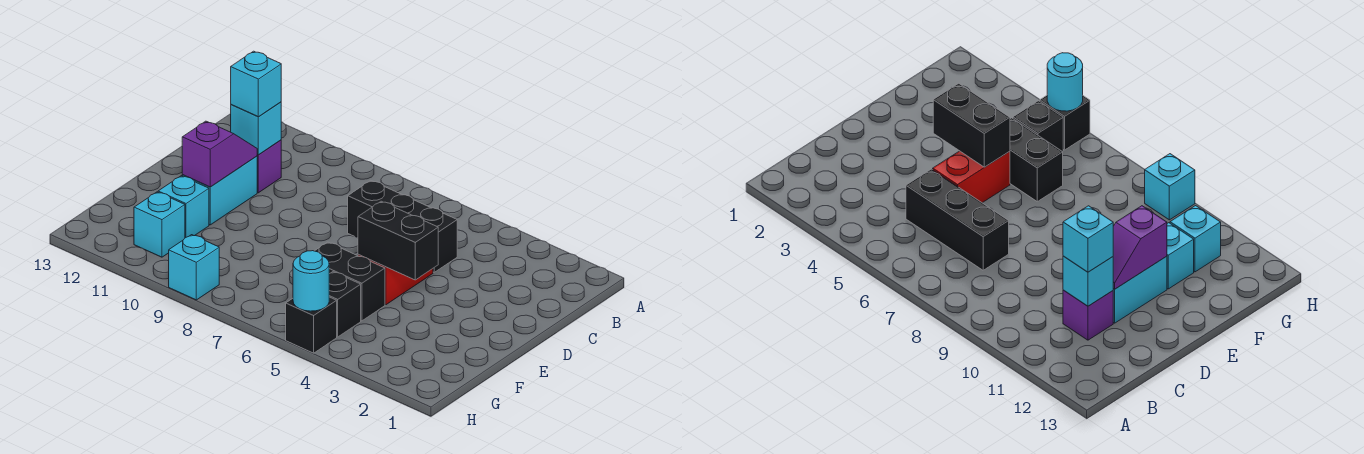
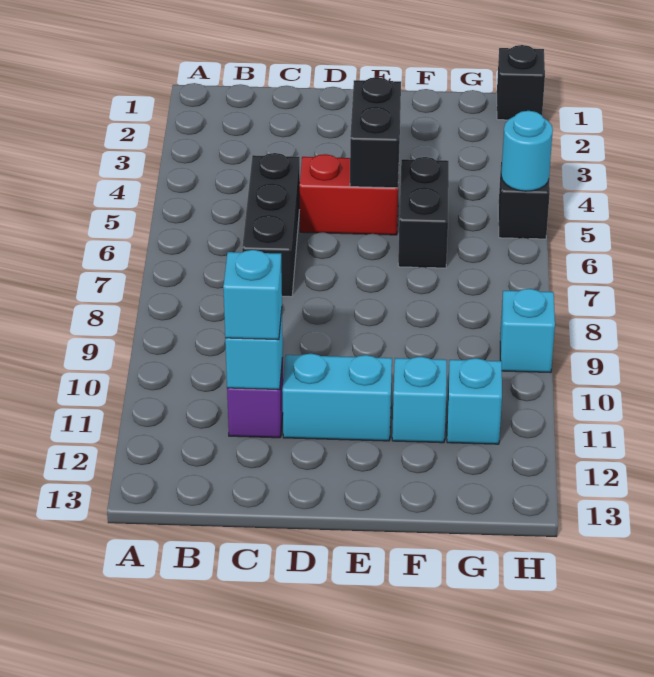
purple 1x2 slope [182,121,257,187] -> none
black 1x1 brick [329,272,361,337] -> black 1x1 brick moved to [497,45,545,120]

